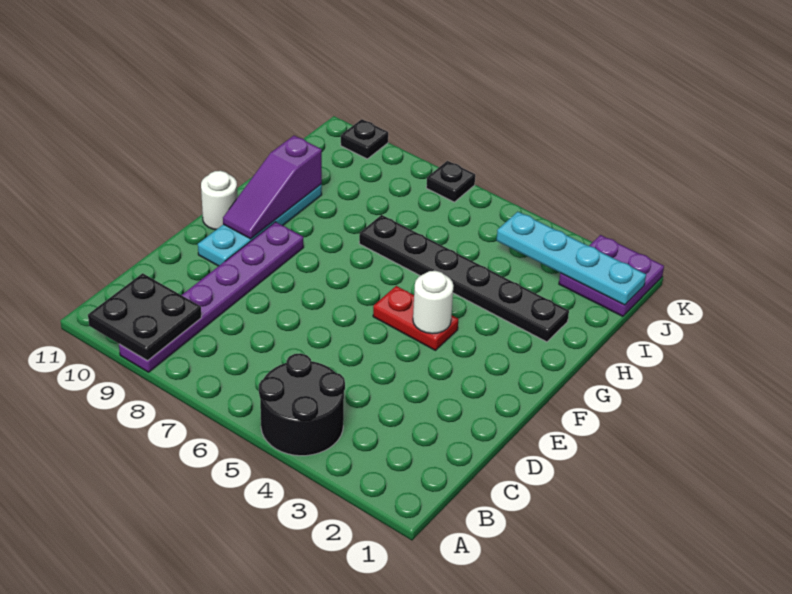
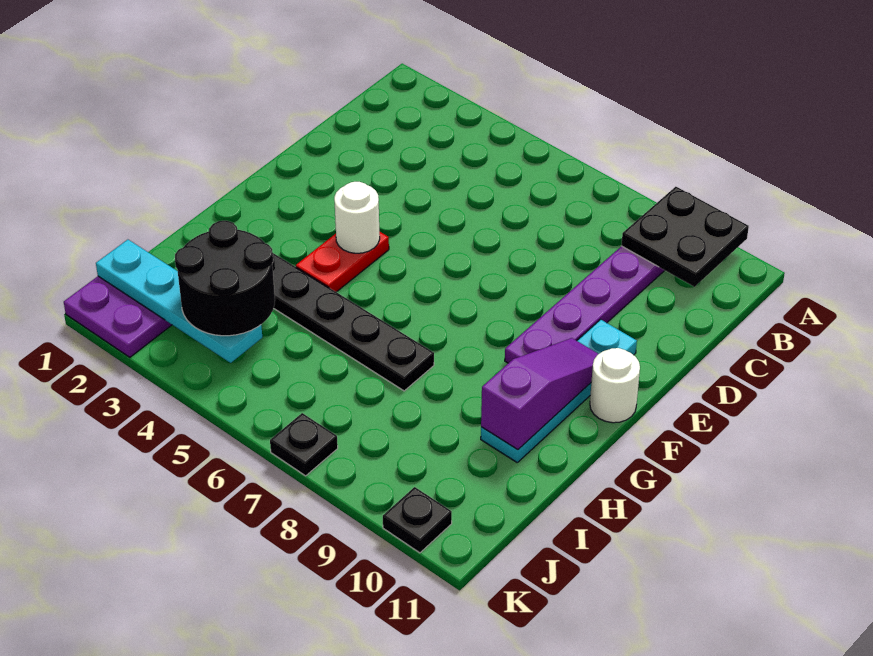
black 2x2 round brick [259,353,345,456] -> black 2x2 round brick moved to [175,221,275,336]
red 1x2 plate [373,286,458,350] -> red 1x2 plate turned to [296,231,389,292]

